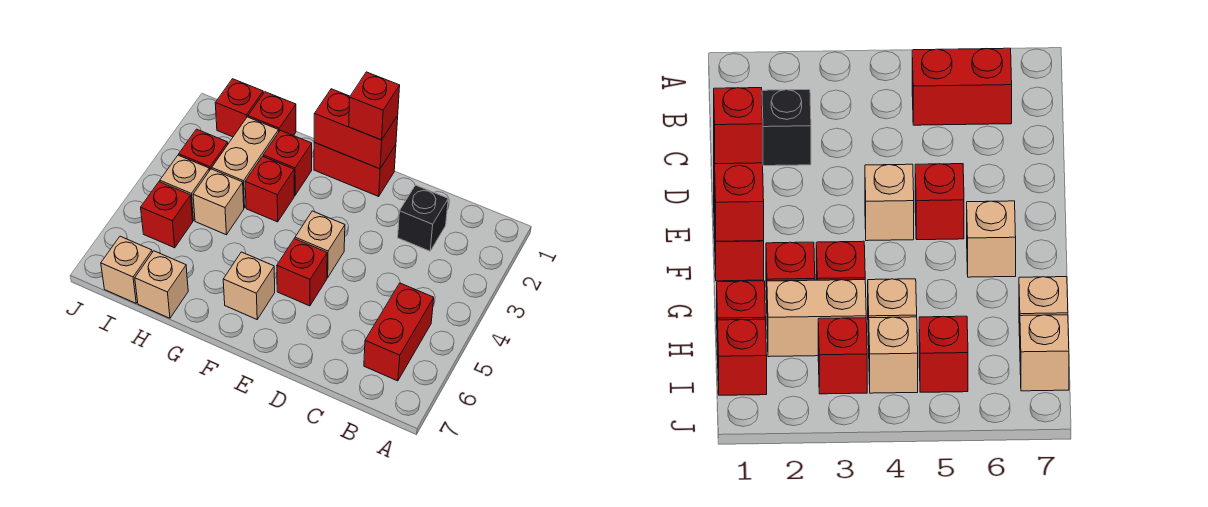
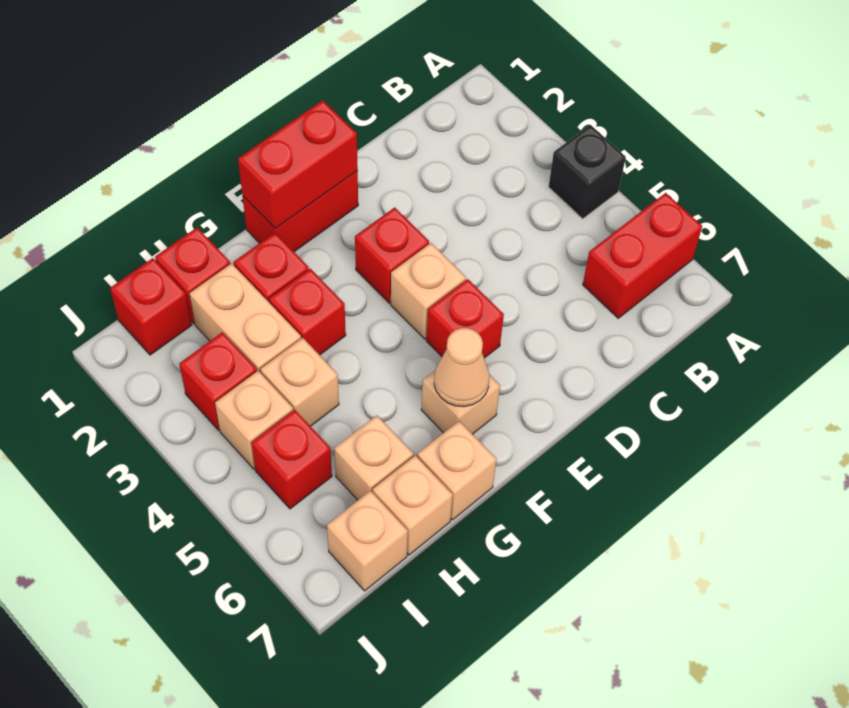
red 1x2 brick [364,283,434,381] -> red 1x2 brick turned to [583,193,702,318]
black 1x1 brick [398,185,448,251] -> black 1x1 brick moved to [549,125,626,219]
red 1x1 brick [349,72,400,140] -> red 1x1 brick moved to [355,207,429,303]
none -> tan 1x1 cone [434,328,489,407]
none -> tan 1x1 brick [417,421,496,520]
none -> tan 1x1 brick [334,415,413,500]

